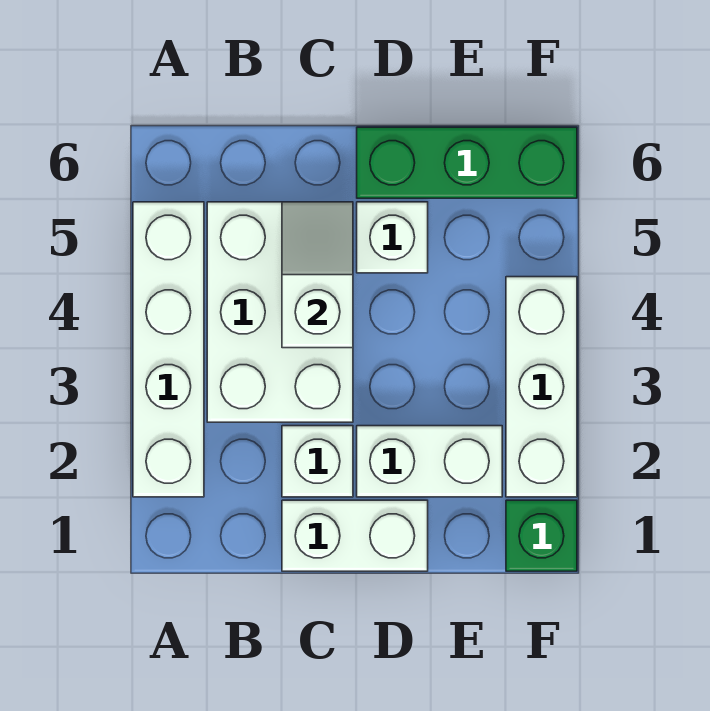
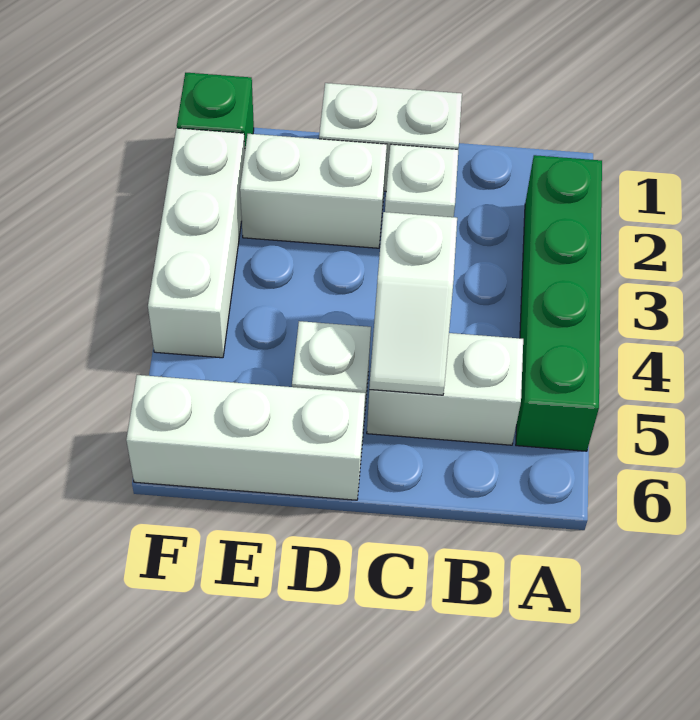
white 1x4 brick [133,202,204,497] -> green 1x4 brick [516,155,602,451]
white 2x3 brick [207,202,353,422] -> white 1x2 brick [367,333,523,445]
green 1x3 brick [357,127,577,198] -> white 1x3 brick [126,375,365,500]

